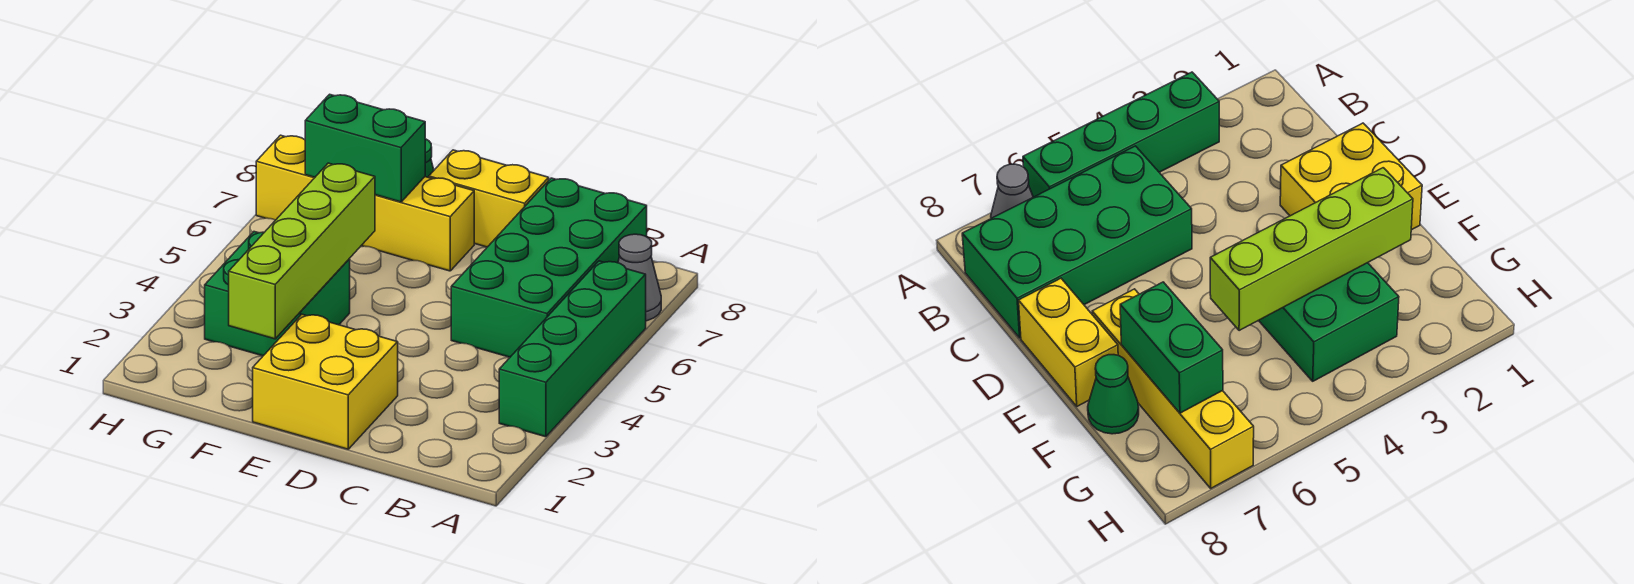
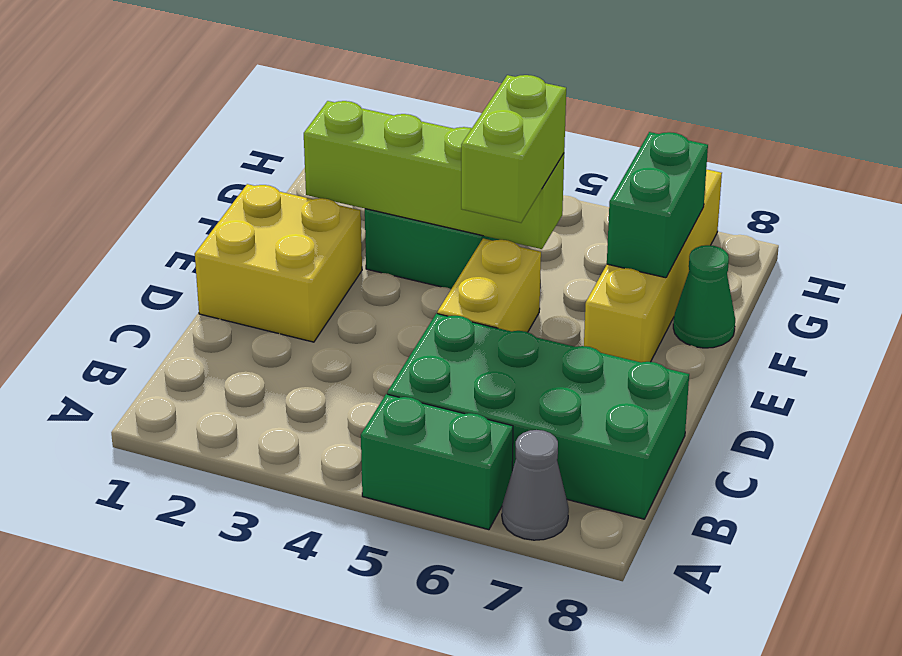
green 1x4 brick [499,261,646,437] -> green 1x2 brick [361,394,513,530]
yellow 1x2 brick [429,150,549,247] -> yellow 1x2 brick moved to [437,238,541,332]
none -> lime 1x2 brick [461,75,566,223]

